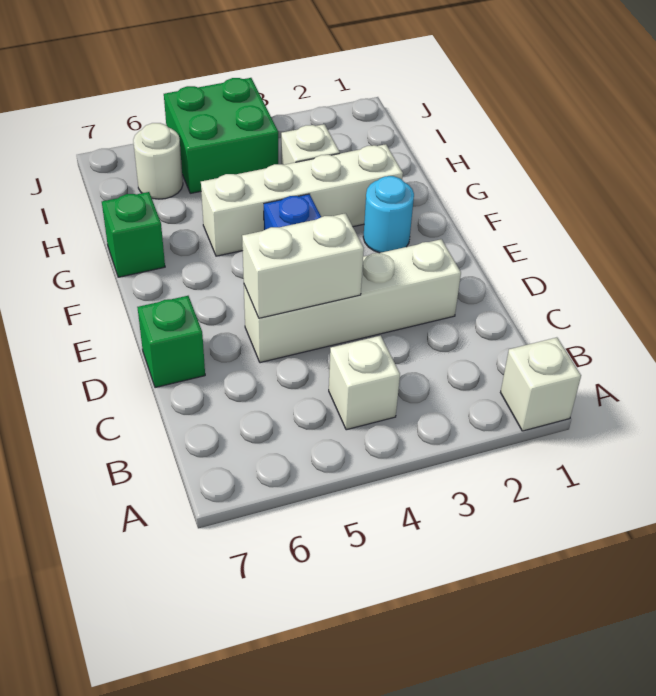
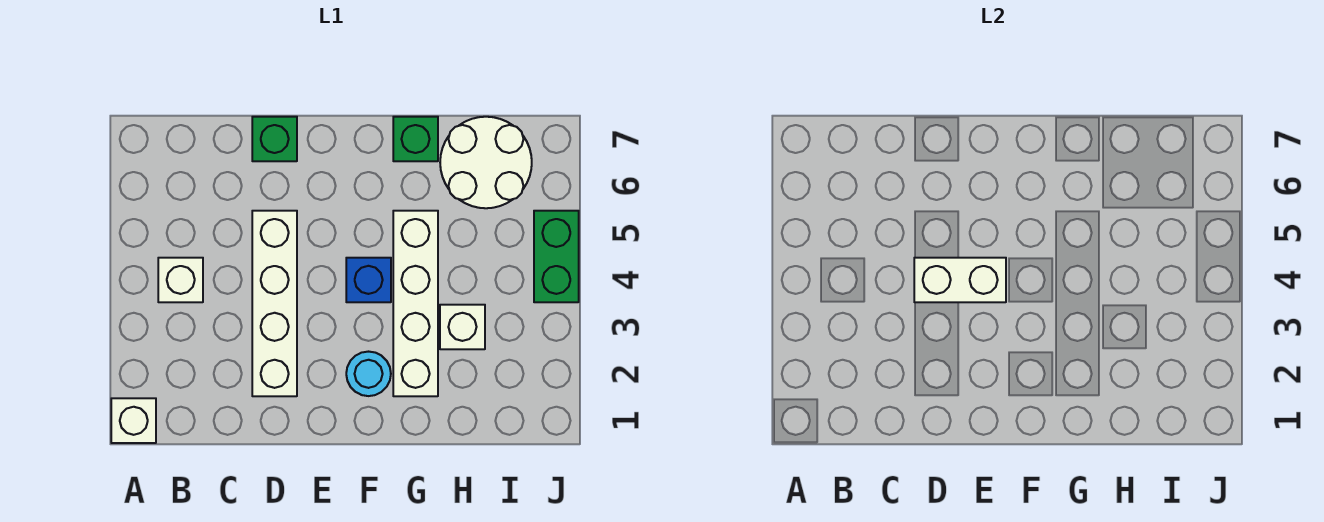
white 1x2 brick [242,213,364,318] -> white 1x2 brick turned to [914,258,1006,302]
green 2x2 brick [164,78,278,193] -> green 1x2 brick [534,211,579,302]
white 1x1 round brick [133,123,183,199] -> white 2x2 round brick [440,117,532,208]

